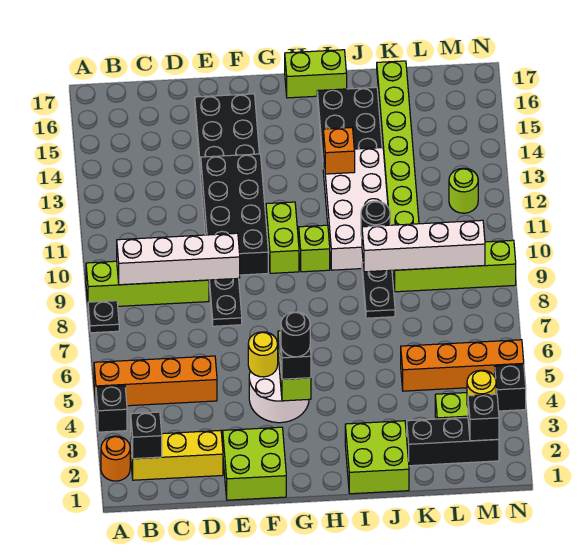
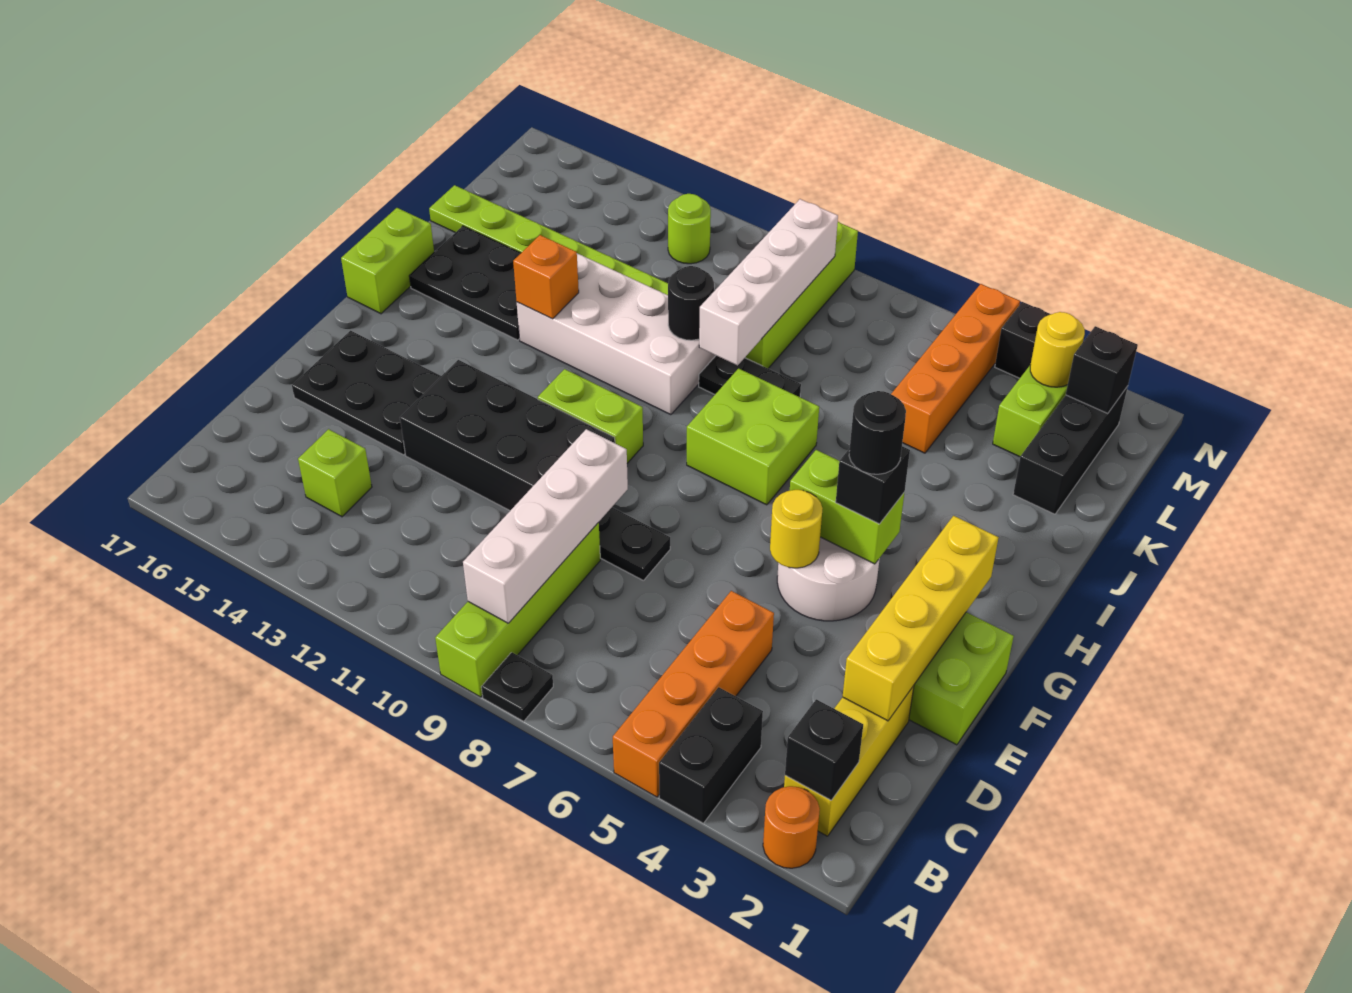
black 1x1 brick [96,386,127,432] -> black 1x2 brick [659,687,763,823]
none -> yellow 1x4 brick [843,516,999,721]
lime 1x1 brick [299,225,330,272] -> lime 1x1 brick moved to [298,429,372,517]
lime 2x2 brick [345,421,409,494] -> lime 2x2 brick moved to [687,369,819,505]

